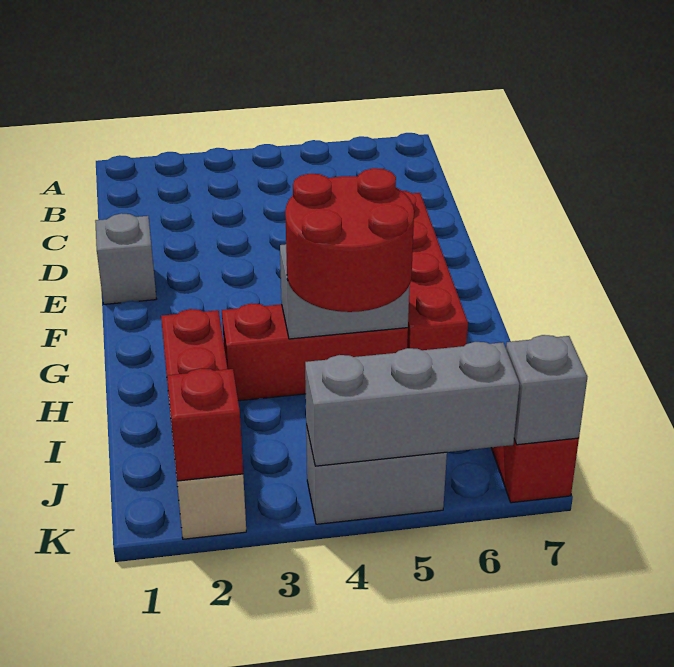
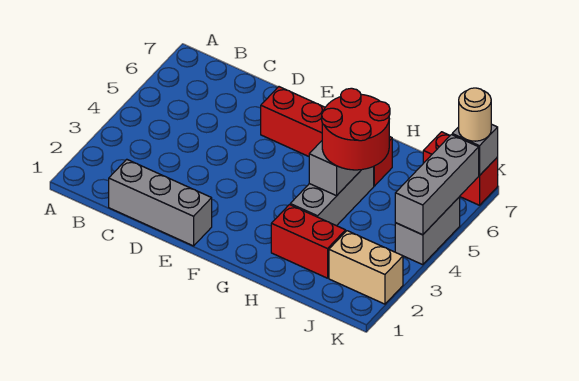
grey 1x1 brick [95,213,156,304] -> grey 1x3 brick [109,159,212,246]
red 1x3 brick [222,303,408,401] -> grey 1x3 brick [290,167,374,226]
red 1x1 brick [167,368,243,481] -> none
none -> tan 1x1 round brick [459,88,491,141]

